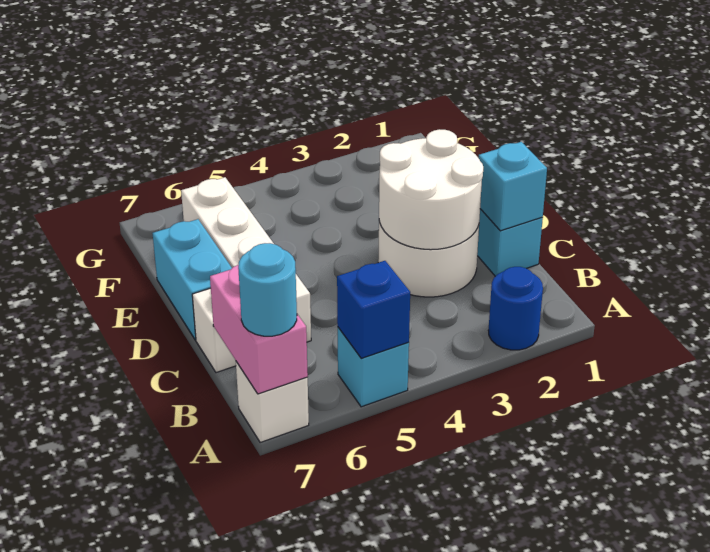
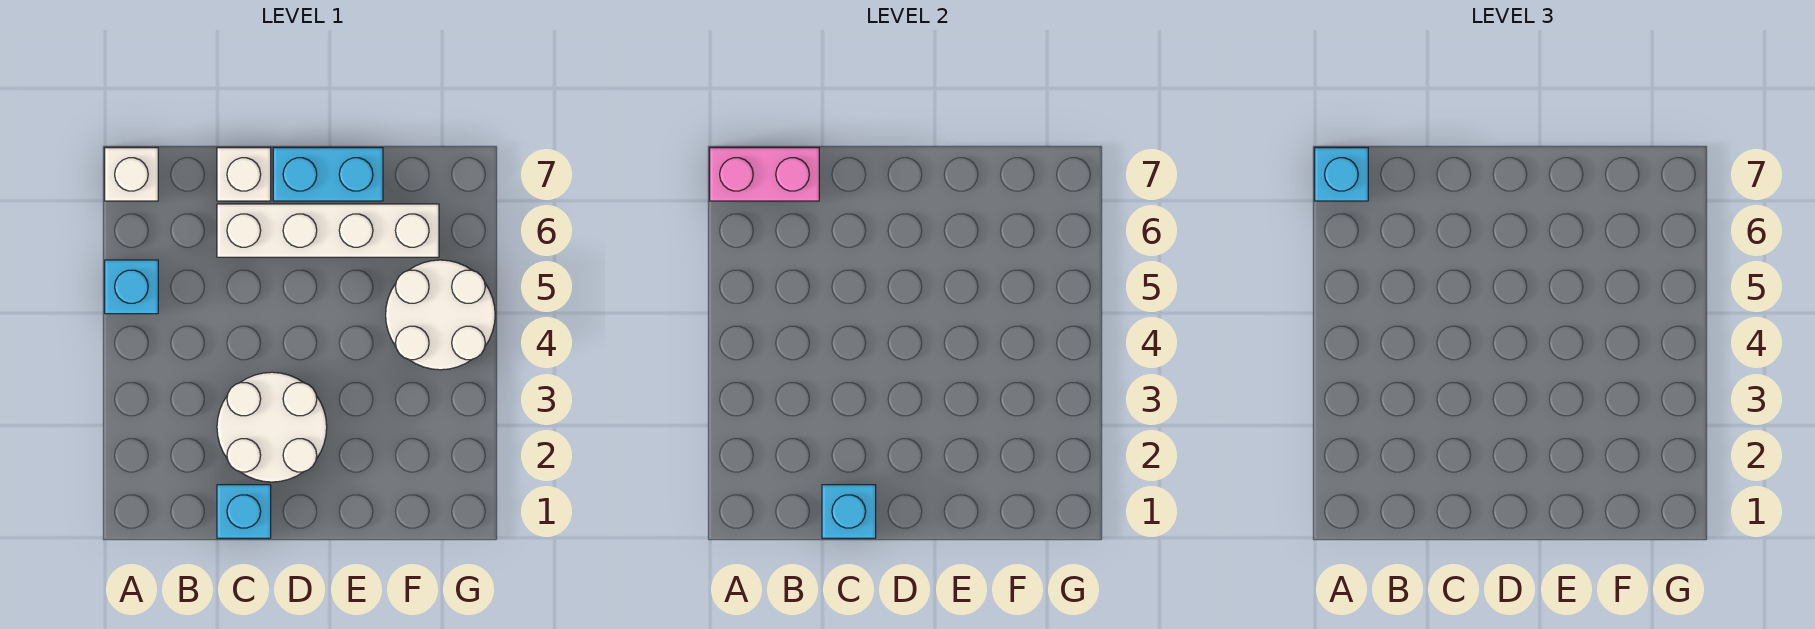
blue 1x1 round brick [488,267,543,350] -> none
blue 1x1 brick [337,261,410,358] -> none
cyan 1x1 round brick [238,243,297,336] -> cyan 1x1 brick [1315,148,1368,201]
white 2x2 round brick [379,129,483,250] -> white 2x2 round brick moved to [386,260,495,370]

